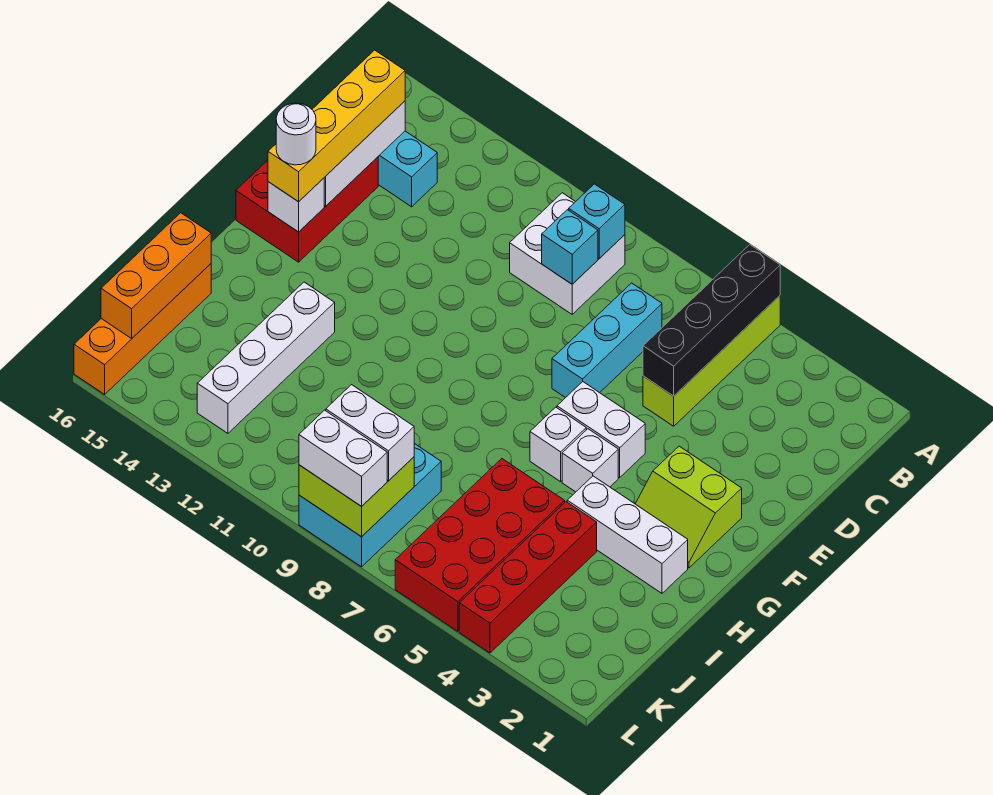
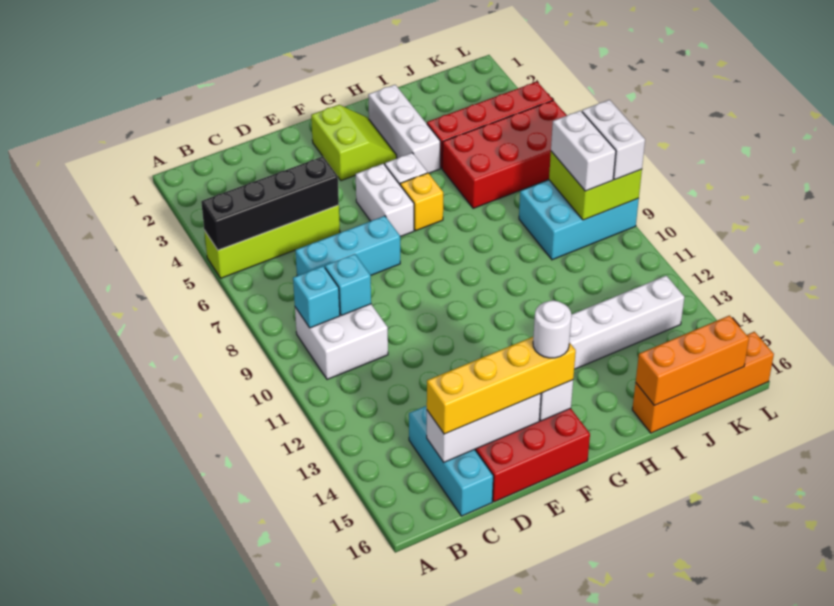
white 1x1 brick [530,407,586,482] -> yellow 1x1 brick [400,173,443,231]

